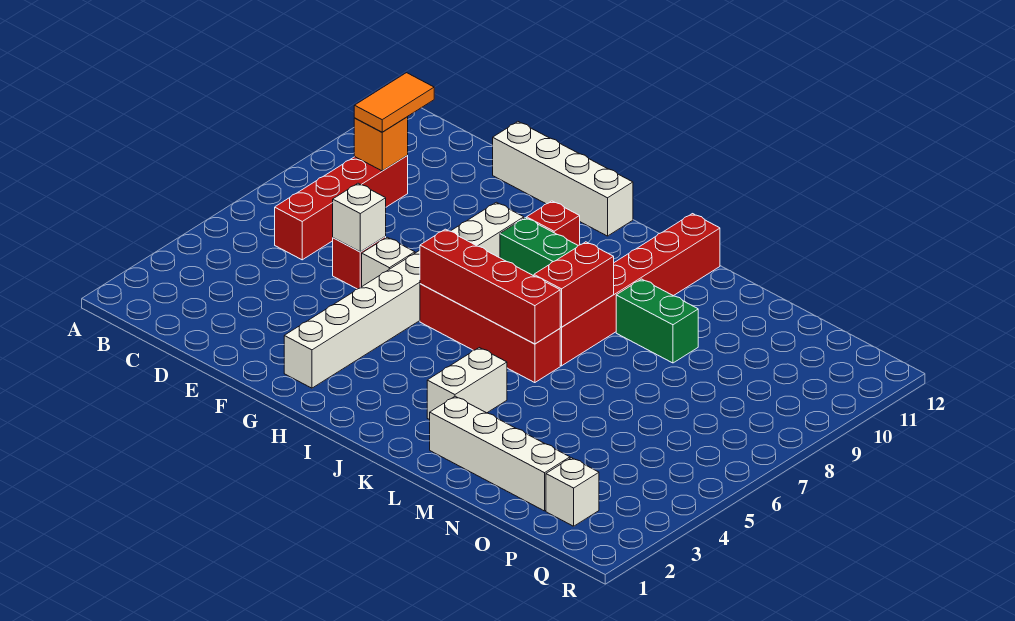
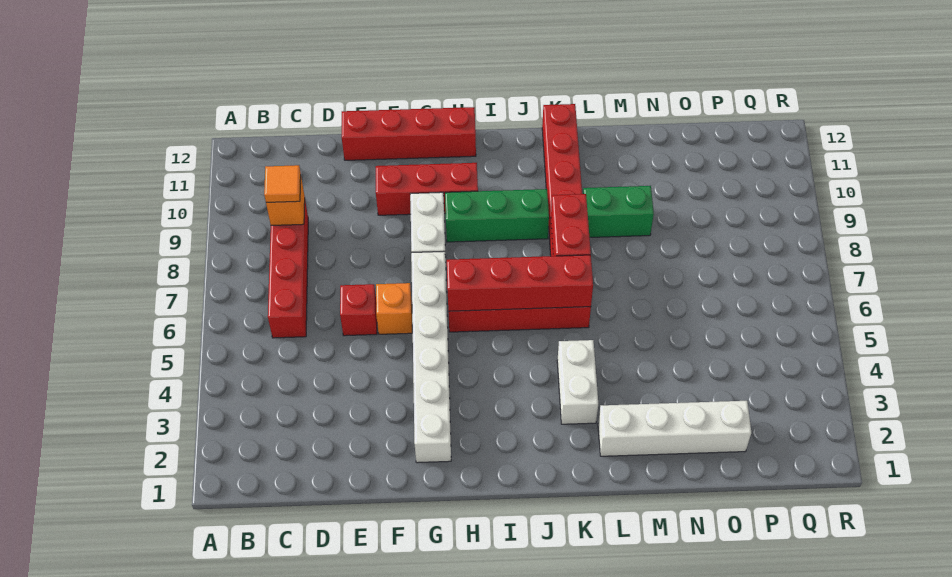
orange 1x2 tile [354,73,434,132] -> orange 1x1 tile [264,165,301,202]
white 1x1 brick [333,183,386,252] -> none
white 1x4 brick [493,122,633,236] -> red 1x4 brick [342,107,476,160]
white 1x1 brick [362,237,415,286] -> orange 1x1 brick [376,283,412,334]
red 1x1 brick [527,201,580,245] -> red 1x3 brick [376,163,478,215]
white 1x1 brick [546,458,599,526] -> none

